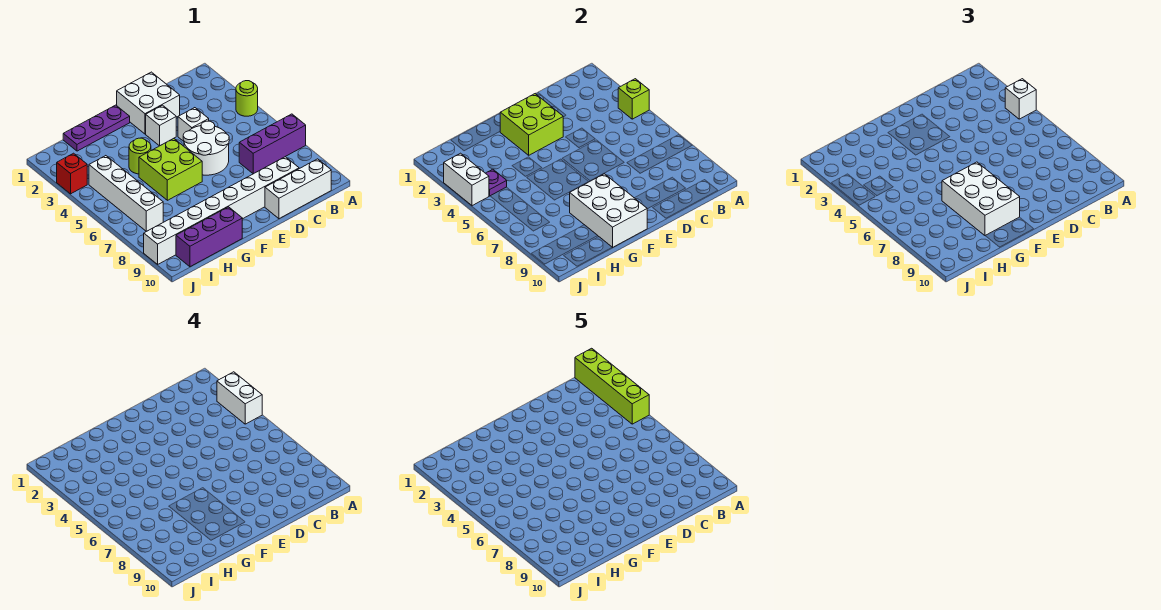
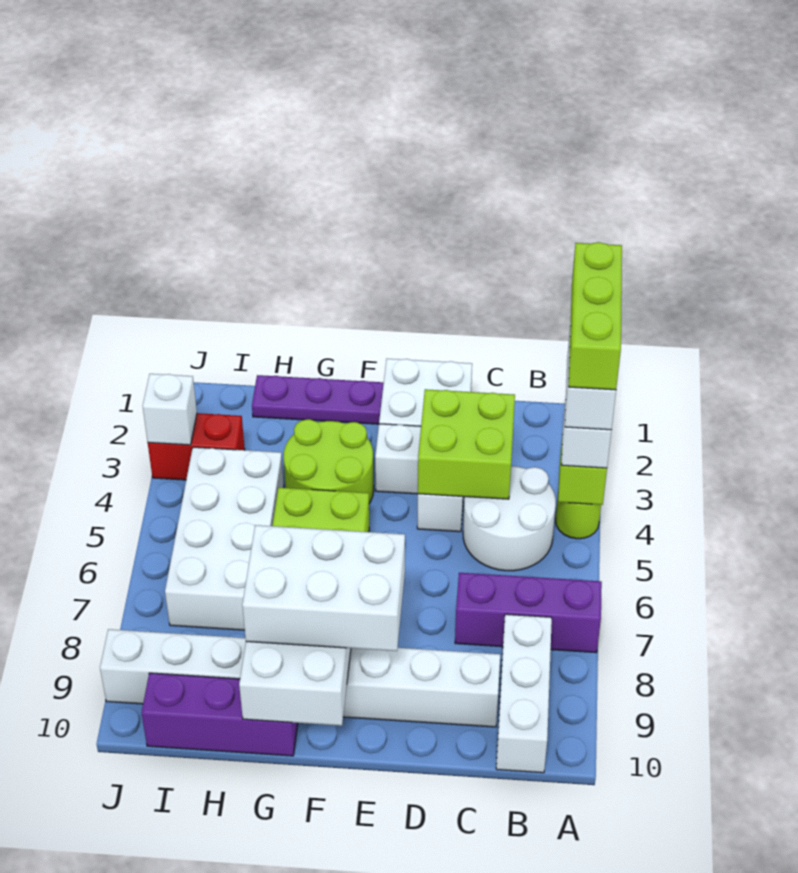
lime 1x4 brick [575,348,649,424] -> lime 1x3 brick [569,242,622,390]
white 1x3 brick [265,159,331,219] -> white 1x3 brick turned to [496,614,552,773]
white 2x2 round brick [183,121,229,175] -> white 2x2 round brick moved to [463,466,556,571]
lime 2x2 brick [500,94,563,155] -> lime 2x2 brick moved to [418,389,515,499]
white 2x3 brick [942,162,1020,236] -> white 2x3 brick turned to [242,525,405,651]
lime 1x1 round brick [129,138,151,174] -> lime 2x2 round brick [284,419,374,503]
white 1x4 brick [89,156,163,231] -> white 2x4 brick [165,447,284,630]
purple 1x1 plate [486,169,507,196] -> none
red 1x1 brick [57,153,87,194] -> red 1x2 brick [148,413,245,480]
white 1x2 brick [444,153,489,206] -> white 1x1 brick [143,374,197,445]

